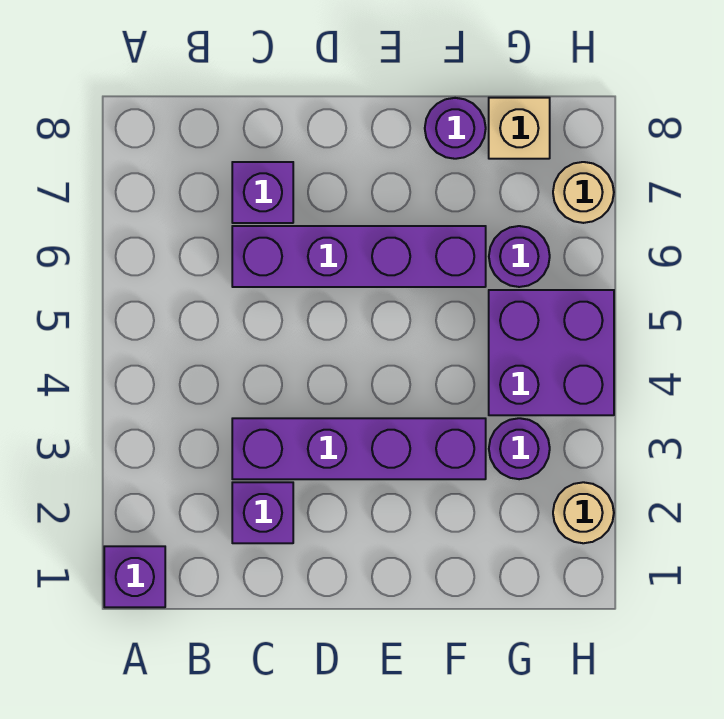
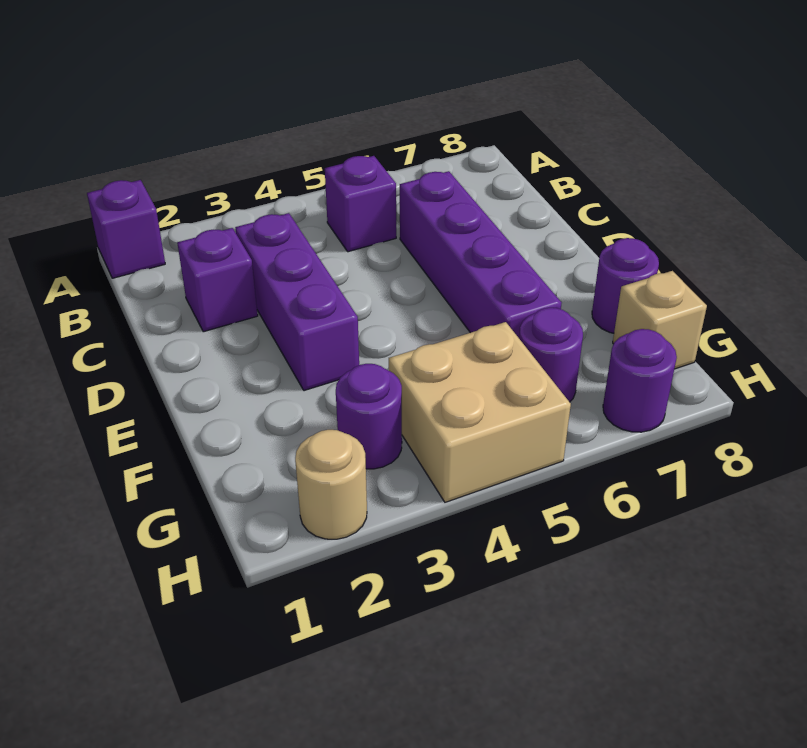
purple 1x4 brick [232,418,486,479] -> purple 1x3 brick [235,213,359,391]
purple 1x1 brick [232,162,293,223] -> purple 1x1 brick moved to [325,156,396,252]
purple 2x2 brick [489,290,614,415] -> tan 2x2 brick [389,322,571,502]
tan 1x1 round brick [553,162,614,223] -> purple 1x1 round brick [603,329,677,432]

